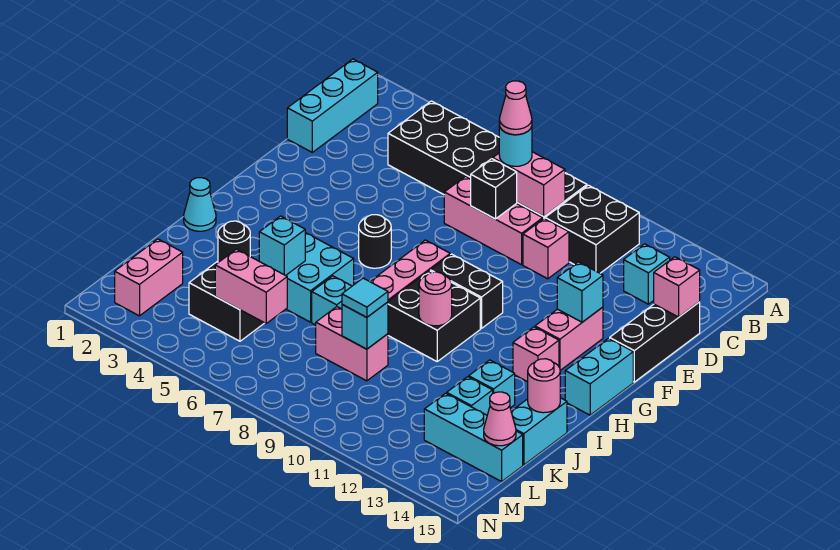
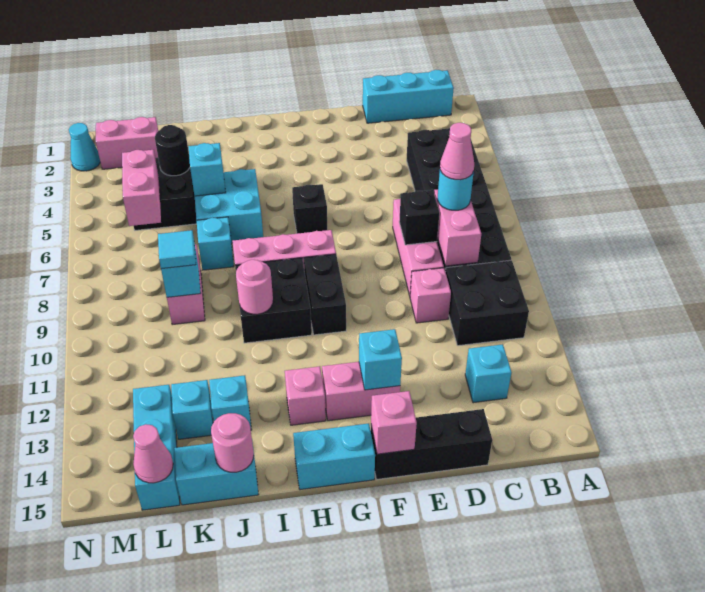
pink 1x1 brick [654,257,700,317] -> pink 1x1 brick moved to [371,391,417,454]
black 1x1 round brick [359,215,391,268] -> black 1x1 brick [292,184,327,234]
cyan 1x1 cone [184,178,216,231] -> cyan 1x1 cone moved to [69,123,100,171]

